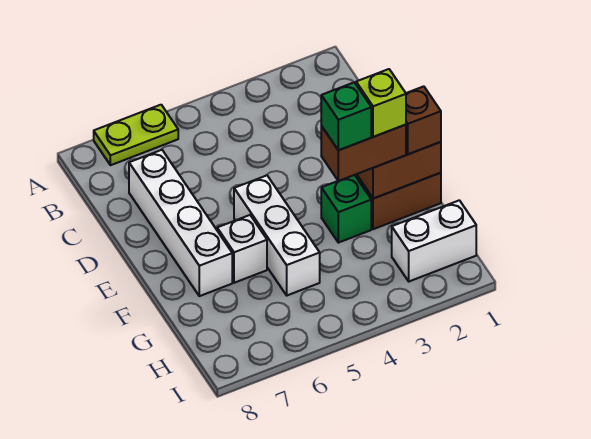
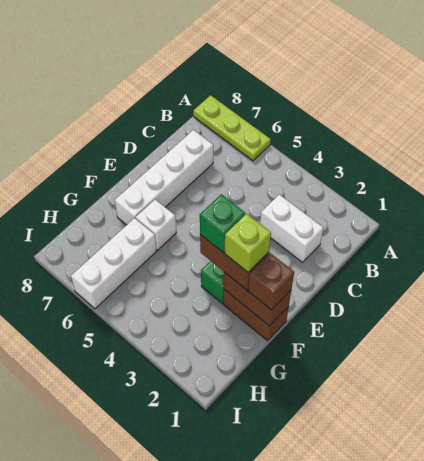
lime 1x2 plate [94,105,178,165] -> lime 1x3 plate [193,95,271,161]
white 1x3 brick [234,175,320,295] -> white 1x3 brick moved to [71,218,156,309]
white 1x2 brick [392,200,476,281] -> white 1x2 brick moved to [260,194,323,262]

